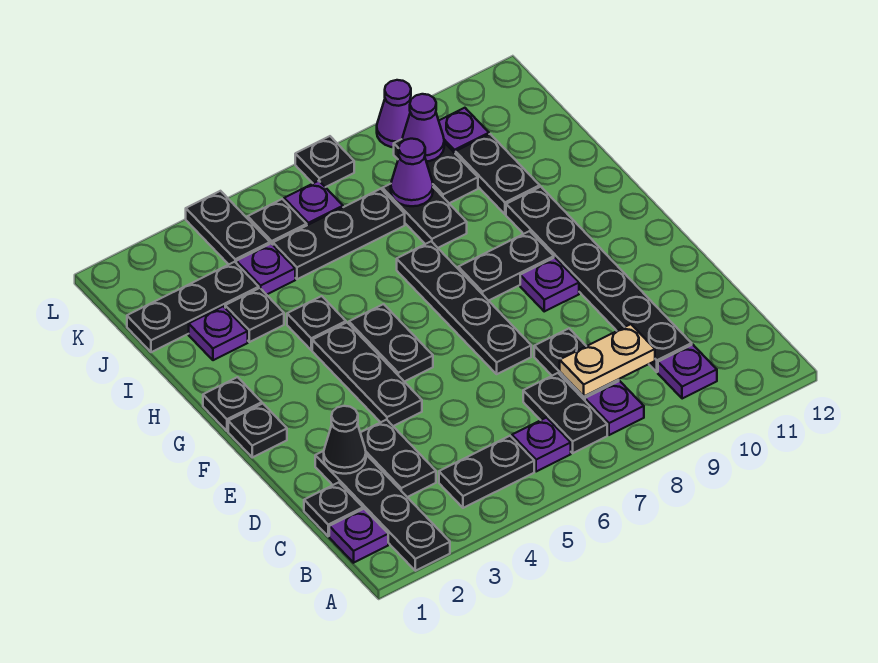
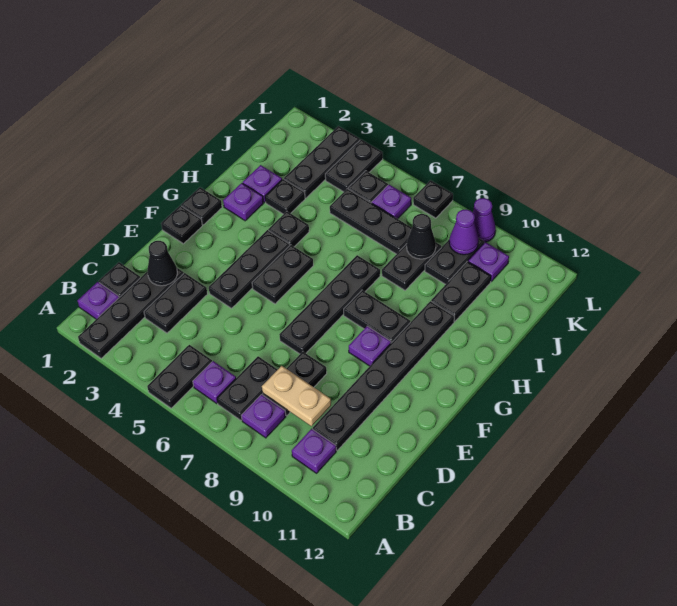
black 1x2 plate [439,436,534,508] -> black 1x2 plate turned to [147,345,212,408]
black 1x3 plate [127,262,259,352] -> black 1x3 plate turned to [284,126,360,198]
purple 1x1 plate [236,244,295,295] -> purple 1x1 plate moved to [223,183,264,221]
purple 1x1 cone [391,139,433,206] -> black 1x1 cone [407,214,436,259]

